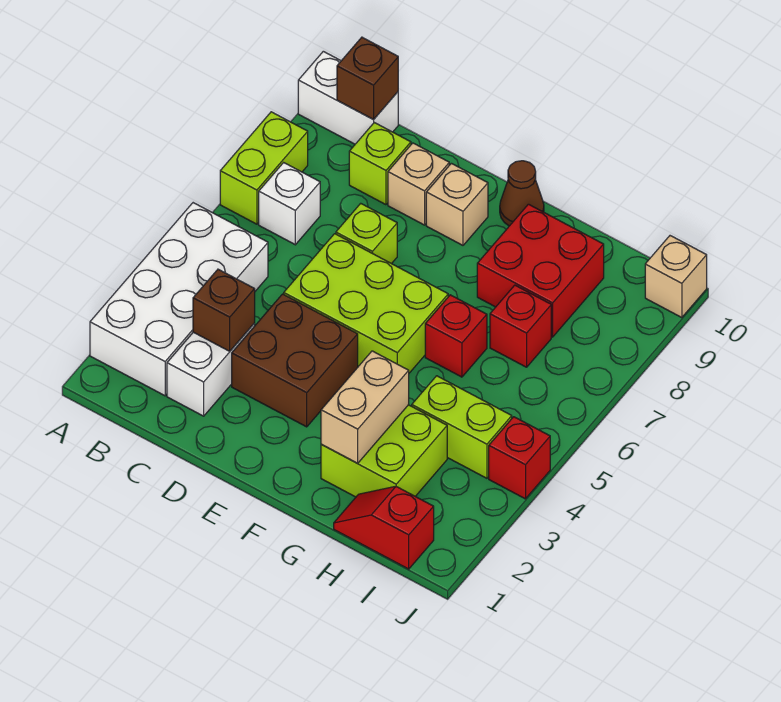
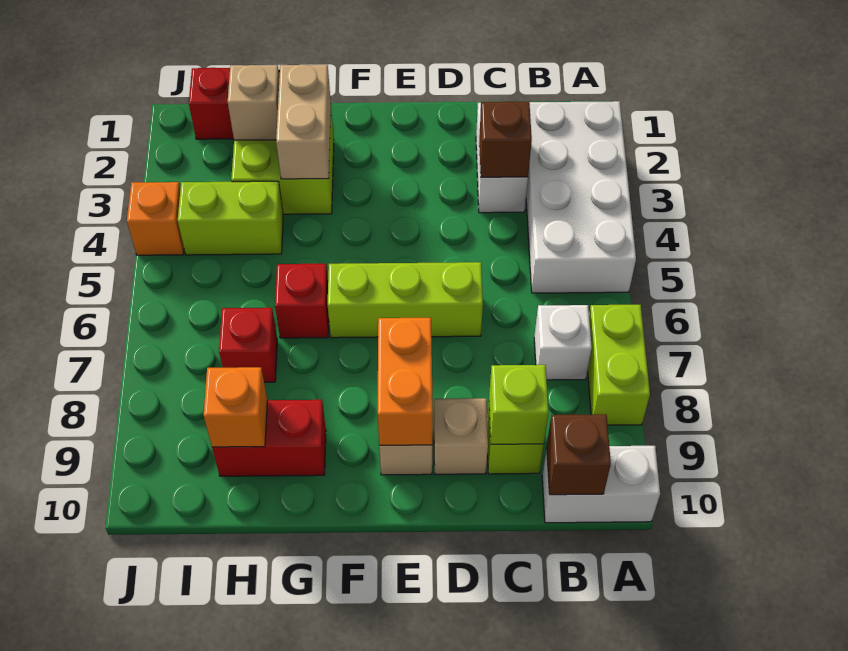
brown 2x2 brick [232,294,358,427] -> none
lime 2x3 brick [284,234,448,373] -> lime 1x3 brick [328,262,483,338]
lime 1x1 brick [336,203,397,264] -> lime 1x1 brick moved to [489,365,548,444]
none -> orange 1x2 brick [378,318,433,445]
brown 1x1 cone [500,161,544,226] -> none
red 2x2 brick [477,204,604,337] -> red 1x2 brick [212,400,326,476]
none -> orange 1x1 brick [204,367,267,447]
red 1x1 brick [489,417,550,499] -> orange 1x1 brick [127,182,184,255]
tan 1x1 brick [645,236,707,318] -> tan 1x1 brick moved to [228,65,279,140]

